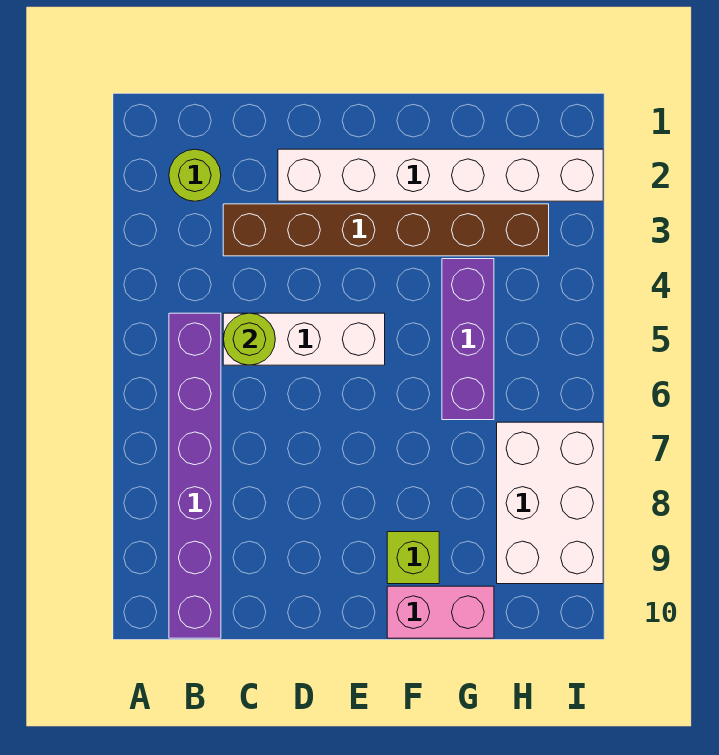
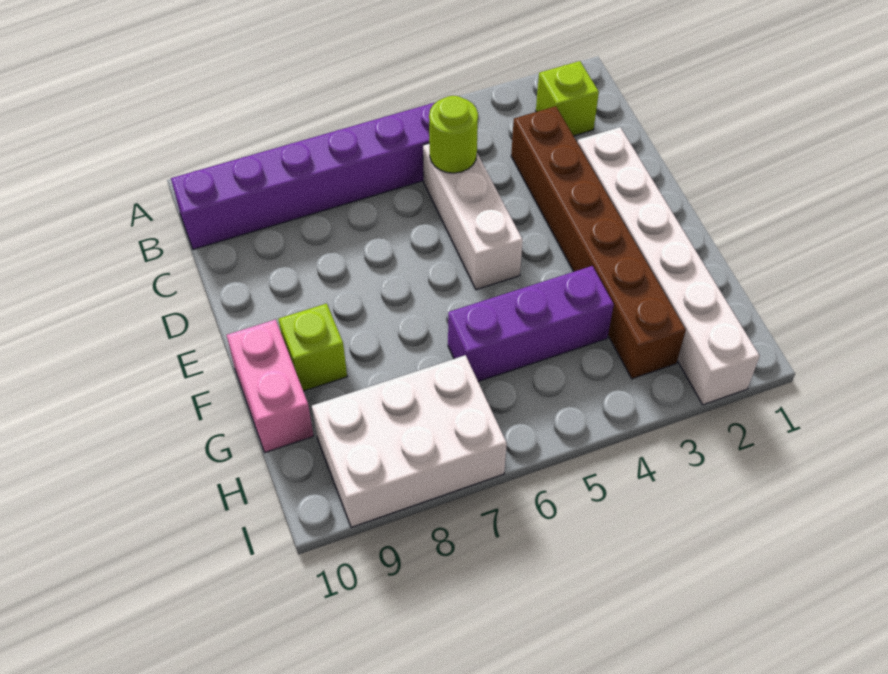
lime 1x1 round brick [169,149,221,201] -> lime 1x1 brick [536,61,599,136]

